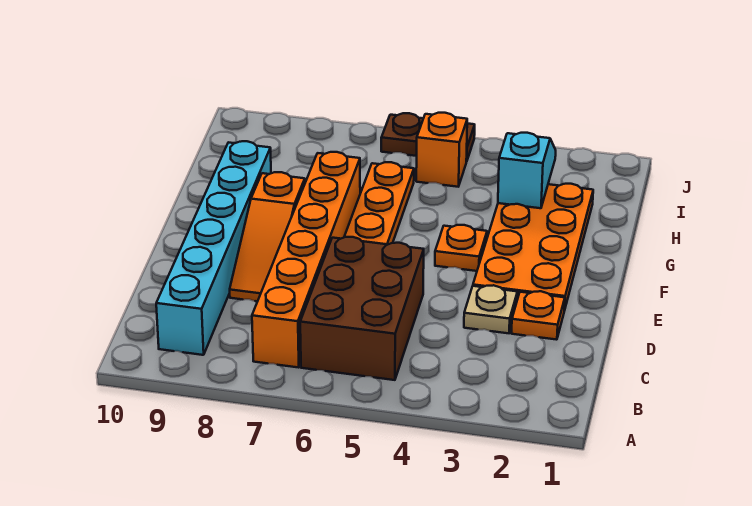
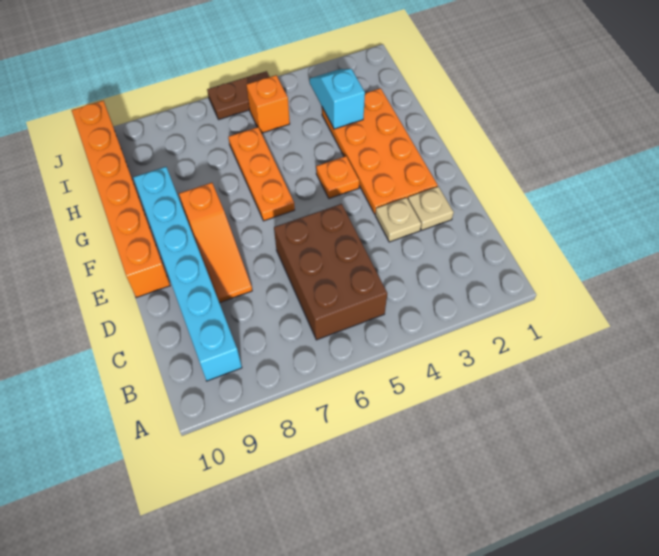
orange 1x6 brick [252,152,360,368] -> orange 1x6 brick moved to [72,101,170,298]
orange 1x1 plate [512,291,565,340] -> tan 1x1 plate [408,186,454,230]

